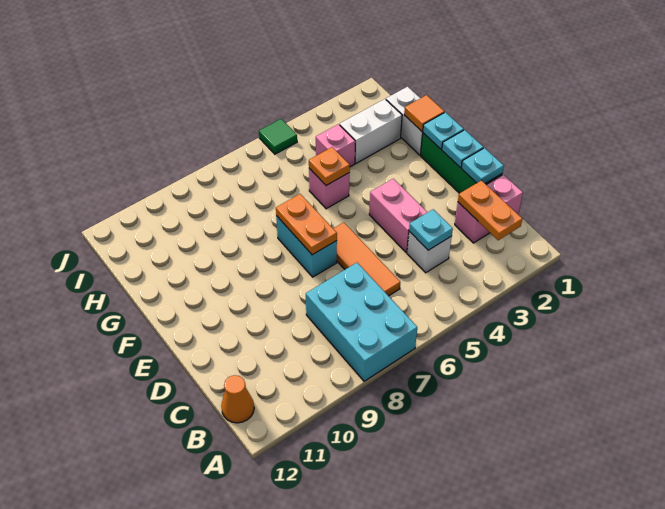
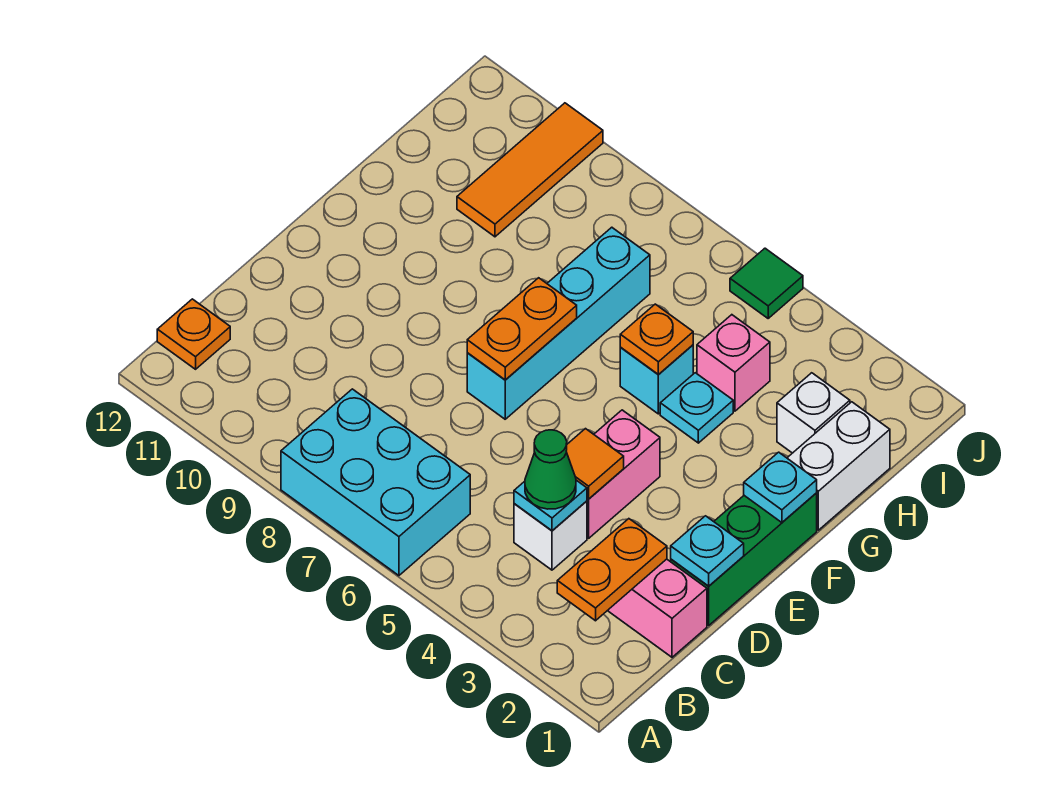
cyan 2x3 brick [306,263,417,381] -> cyan 2x3 brick turned to [281,389,470,576]
orange 1x1 cone [221,375,254,423] -> orange 1x1 plate [157,299,230,369]
none -> green 1x1 cone [525,430,576,509]
orange 1x3 tile [333,223,400,296] -> orange 1x3 tile moved to [457,103,603,237]
cyan 1x1 plate [442,130,484,168] -> cyan 1x1 plate moved to [660,373,733,443]
cyan 1x2 brick [276,216,337,277] -> cyan 1x4 brick [467,227,650,419]
orange 1x1 tile [404,95,444,131] -> orange 1x1 tile moved to [566,429,624,499]
pink 1x1 brick [309,168,349,209] -> cyan 1x1 brick [620,345,693,414]
white 1x2 brick [340,99,402,163] -> white 1x1 brick [777,373,850,453]

